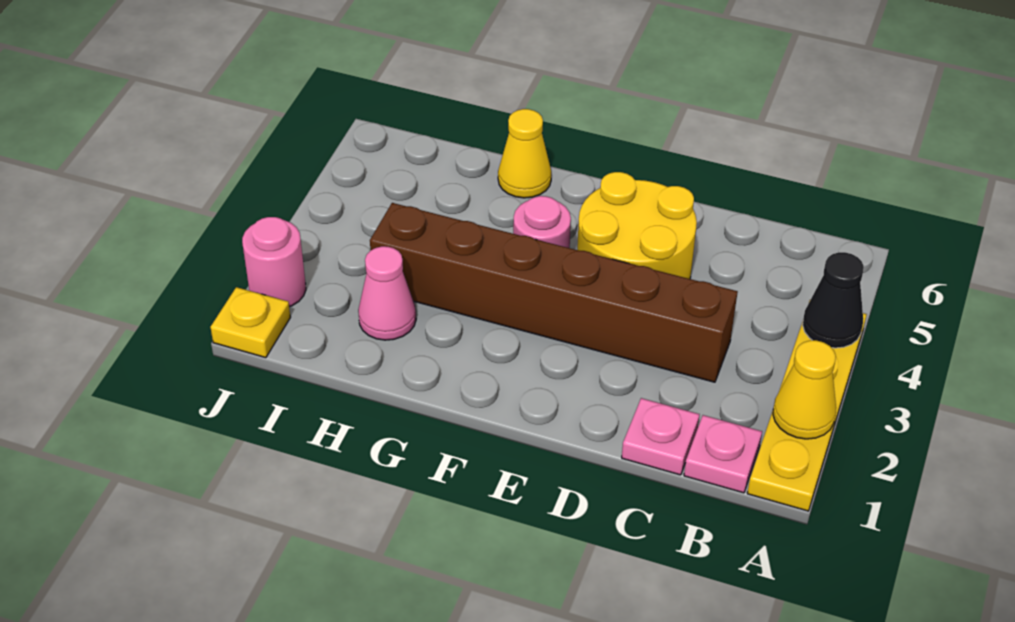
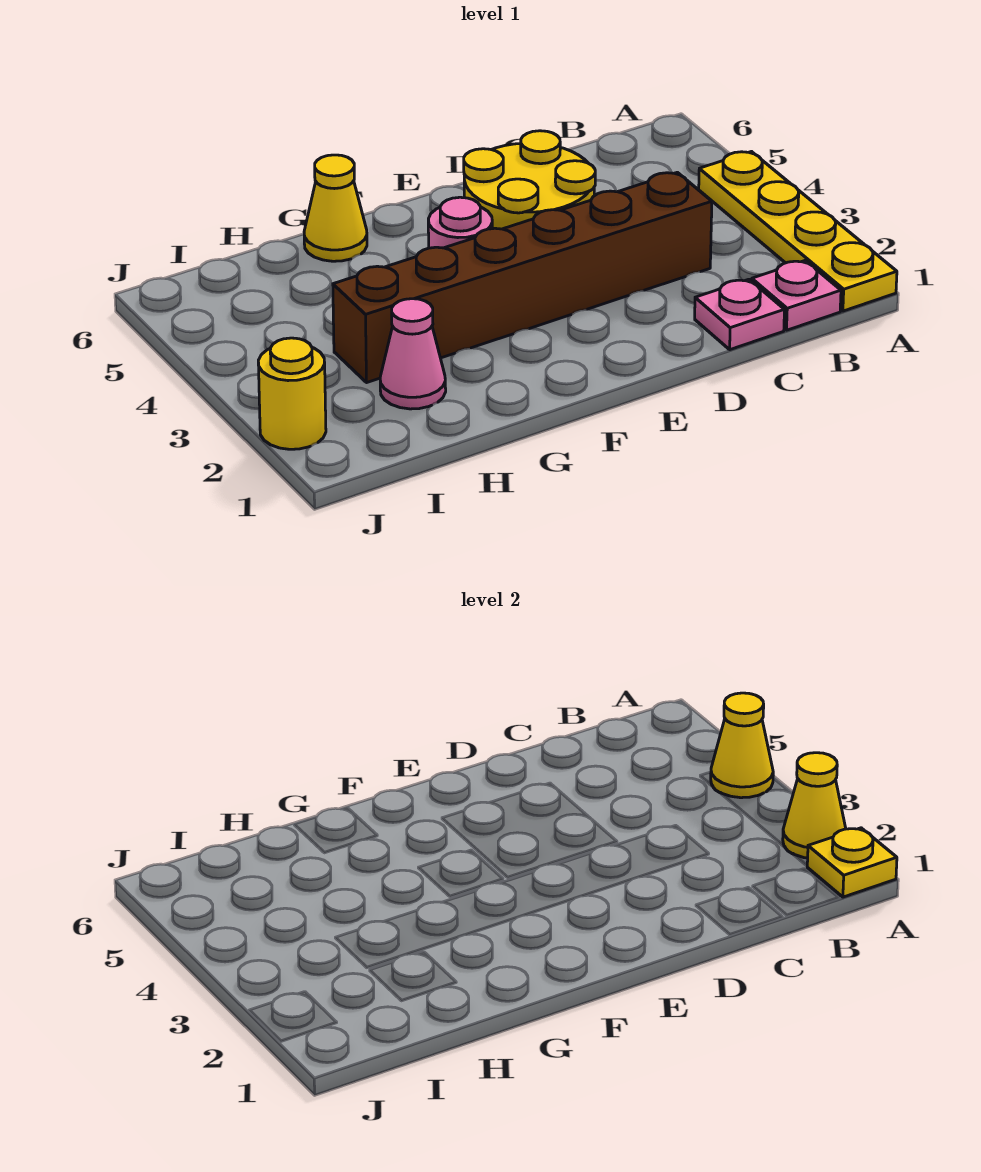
black 1x1 cone [803,252,864,348] -> yellow 1x1 cone [711,693,773,798]
yellow 1x1 plate [211,287,291,358] -> yellow 1x1 plate moved to [807,828,897,897]
pink 1x1 round brick [242,217,306,307] -> yellow 1x1 round brick [258,338,326,449]

